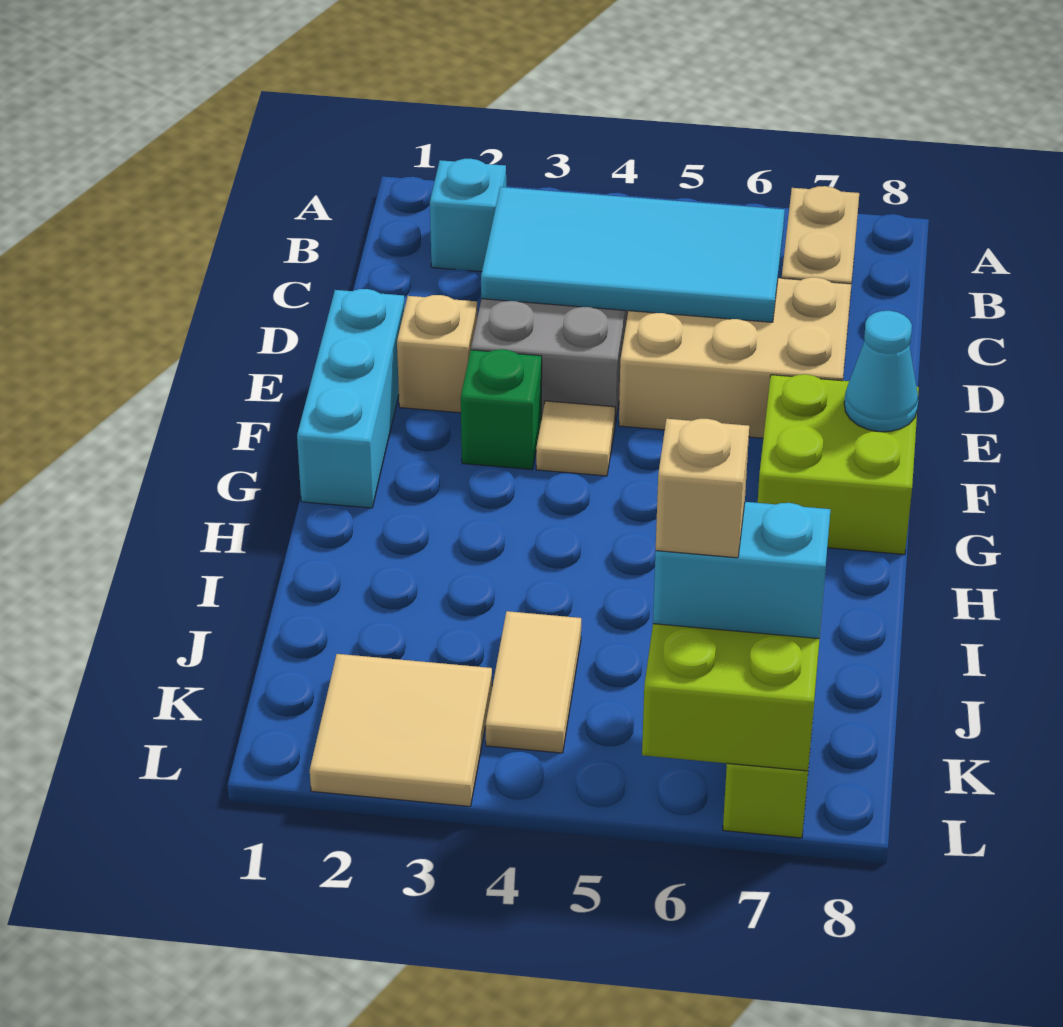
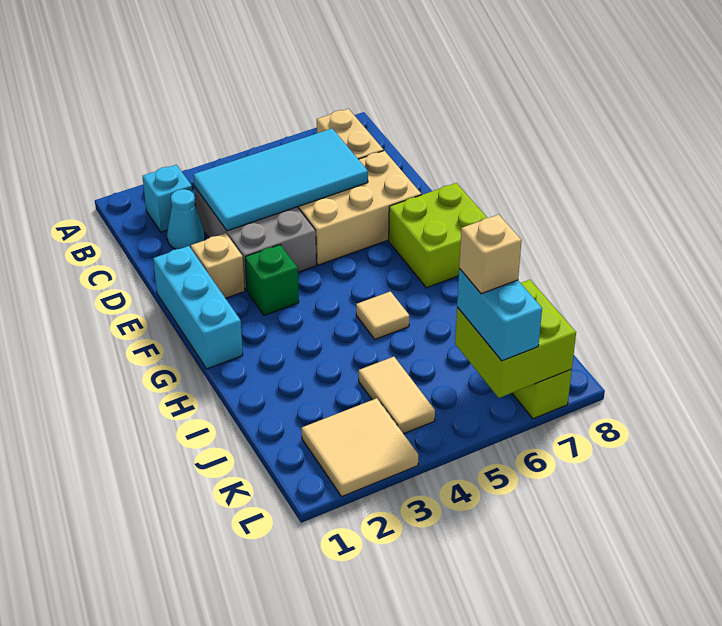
tan 1x1 tile [536,401,615,476] -> tan 1x1 tile moved to [356,291,409,339]
cyan 1x1 cone [844,311,918,432] -> cyan 1x1 cone moved to [167,189,205,249]
cyan 1x2 brick [653,502,831,639] -> cyan 1x2 brick turned to [457,269,542,361]

